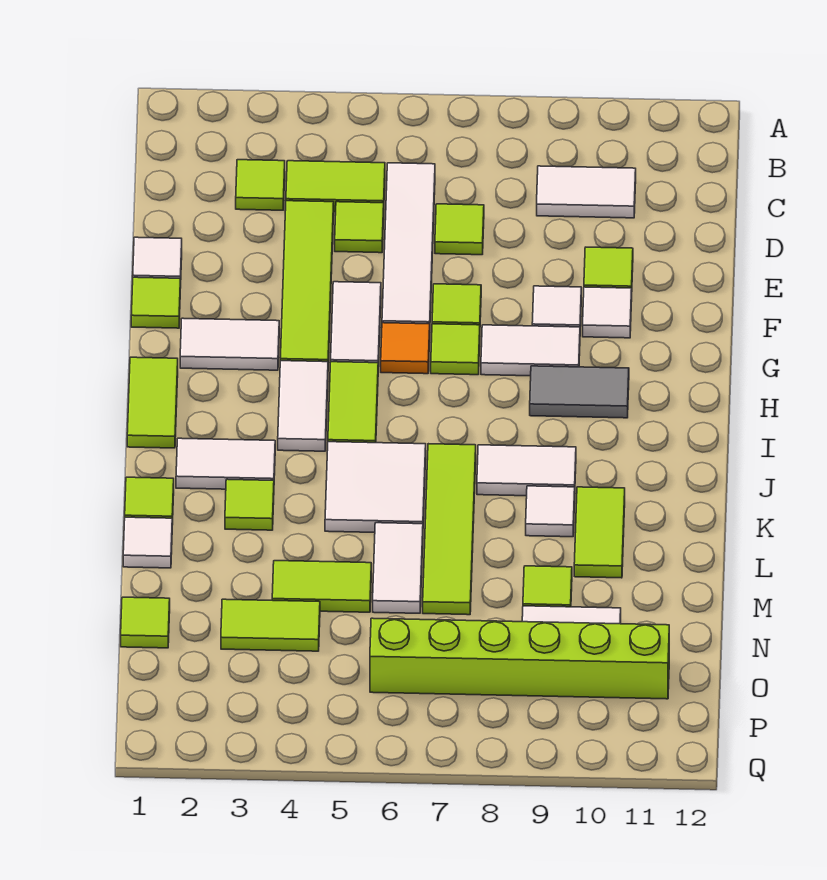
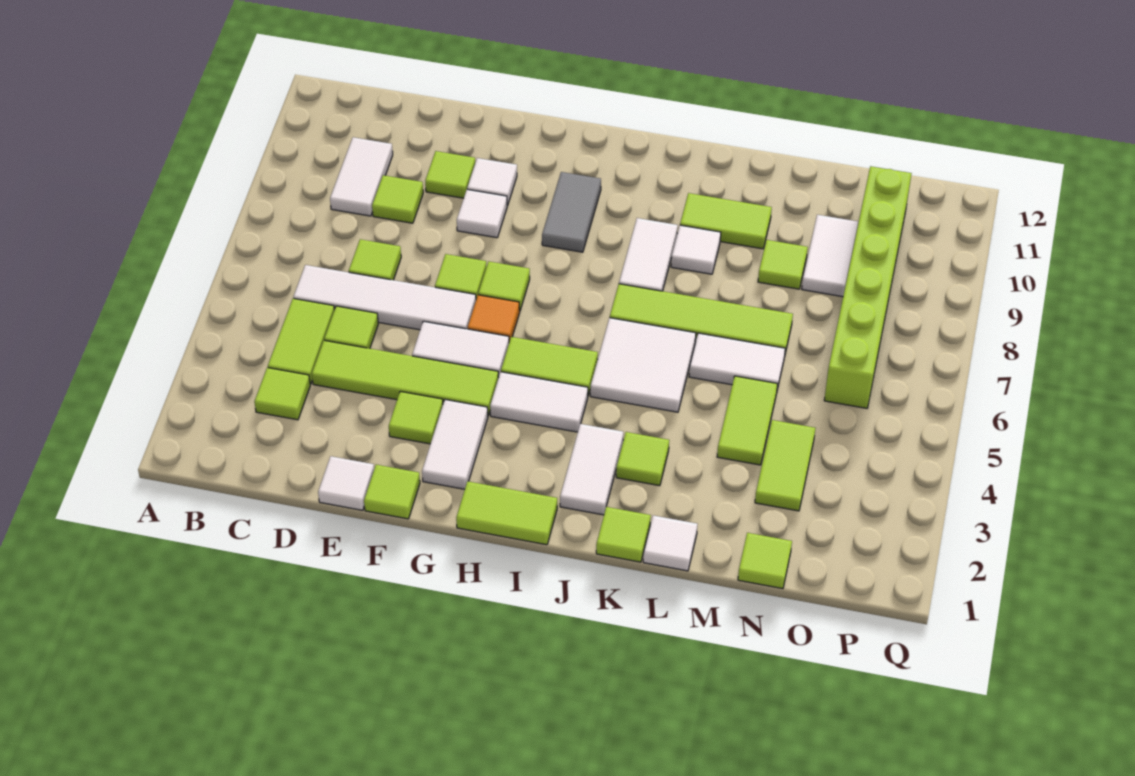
none -> lime 1x1 tile [372,175,423,223]
none -> lime 1x1 tile [389,391,443,444]
white 1x2 tile [481,325,580,376] -> none

